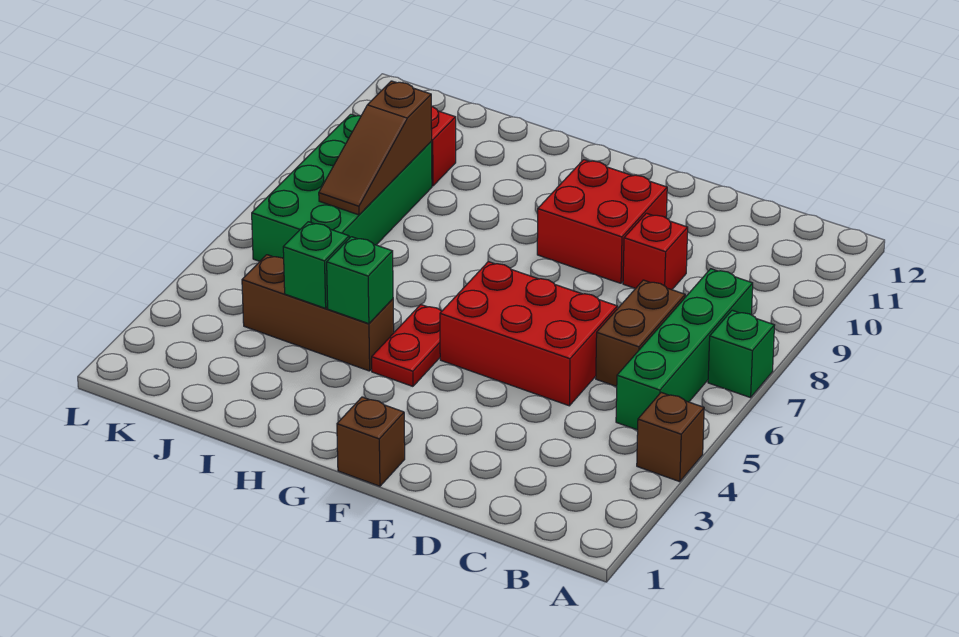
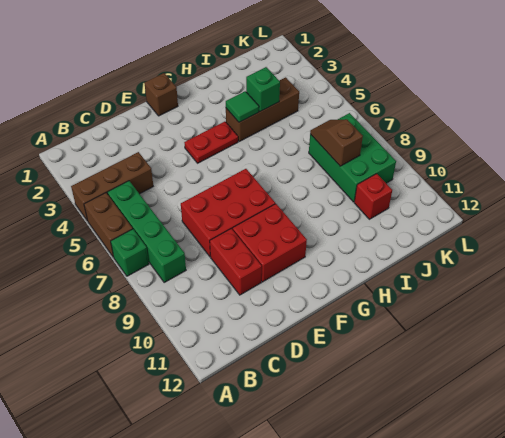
brown 1x1 brick [637,393,704,482] -> brown 1x3 brick [71,152,153,221]
brown 1x2 brick [596,280,685,387] -> brown 1x2 brick moved to [84,193,133,257]
red 2x3 brick [440,262,617,406] -> red 2x3 brick moved to [181,169,275,257]
red 1x1 brick [623,213,688,290] -> red 1x2 brick [210,228,262,295]
red 1x2 plate [372,305,442,386] -> red 1x2 plate turned to [184,122,238,163]
green 1x1 brick [327,237,393,324] -> green 1x1 tile [226,91,259,122]
green 2x4 brick [252,114,432,261] -> green 2x3 brick [309,113,396,202]
brown 1x3 slope [319,81,432,215] -> brown 1x2 slope [310,119,363,166]

